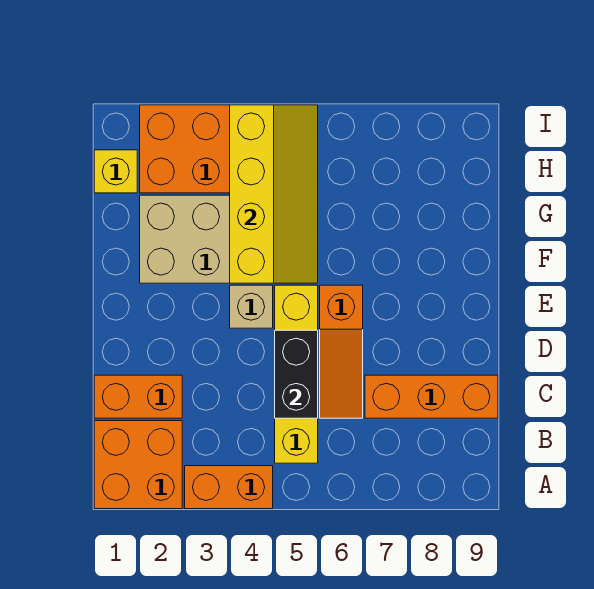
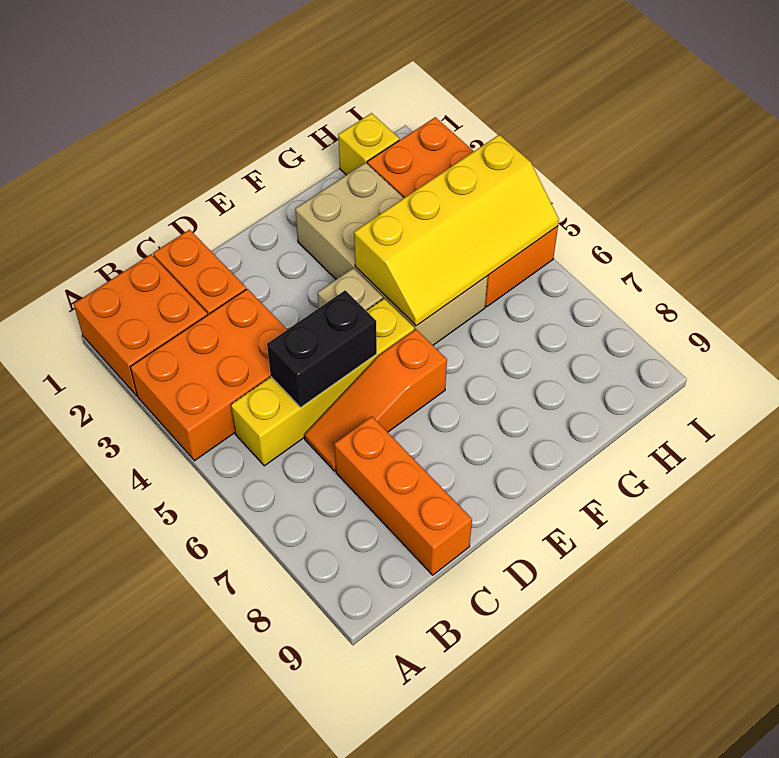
orange 1x2 brick [185,466,273,509] -> orange 2x3 brick [130,289,287,461]

